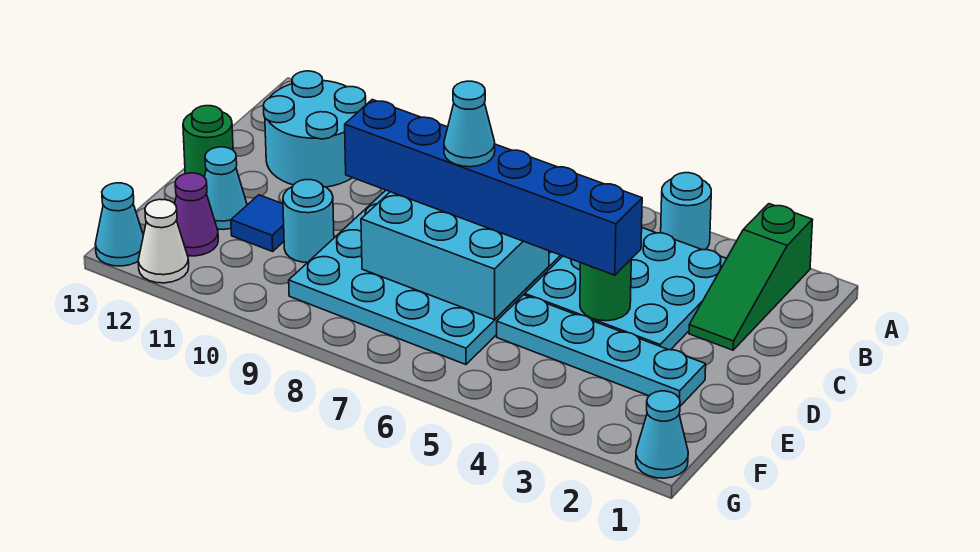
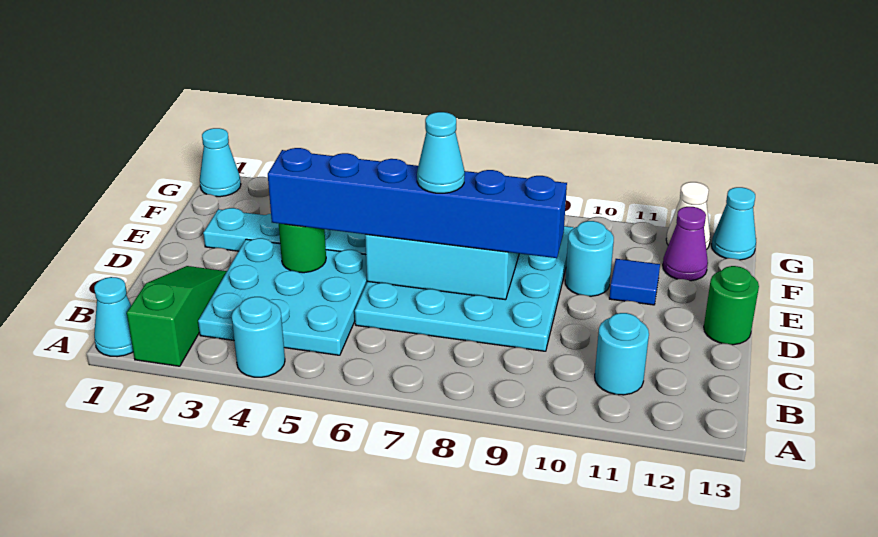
cyan 2x2 round brick [263,71,366,187] -> cyan 1x1 round brick [595,313,649,395]
cyan 1x1 cone [205,147,247,230] -> cyan 1x1 cone moved to [94,277,133,357]

